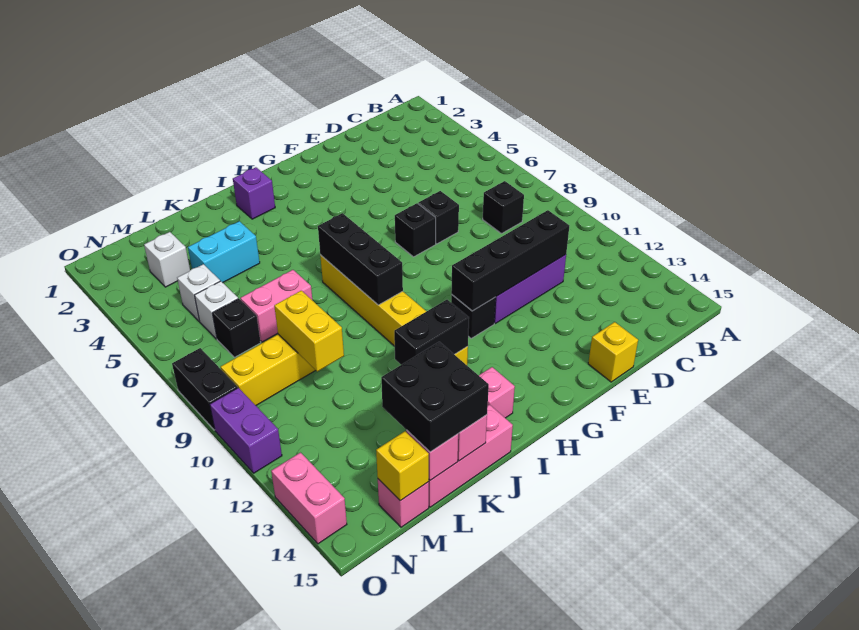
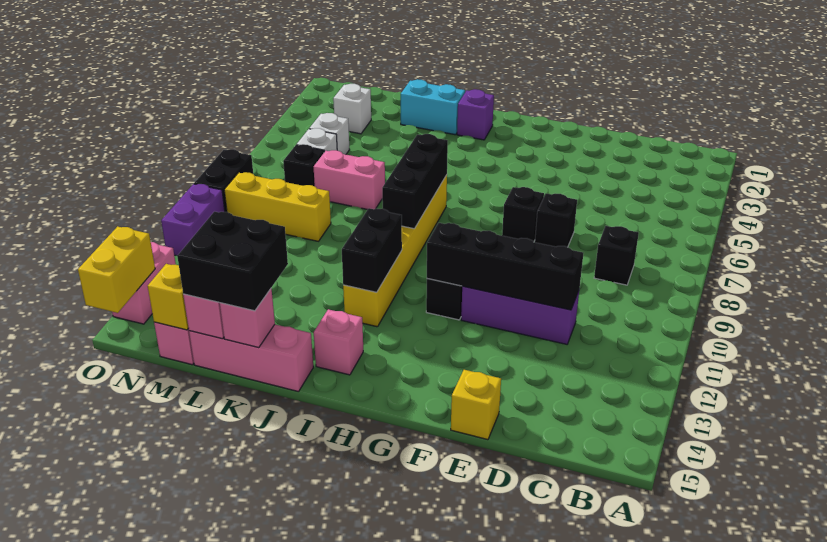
black 1x2 brick [394,300,469,365] -> black 1x2 brick turned to [342,208,402,292]
cyan 1x2 brick [188,221,260,283] -> cyan 1x2 brick moved to [401,79,465,135]
yellow 1x2 brick [274,291,344,372] -> yellow 1x2 brick moved to [78,226,155,313]

